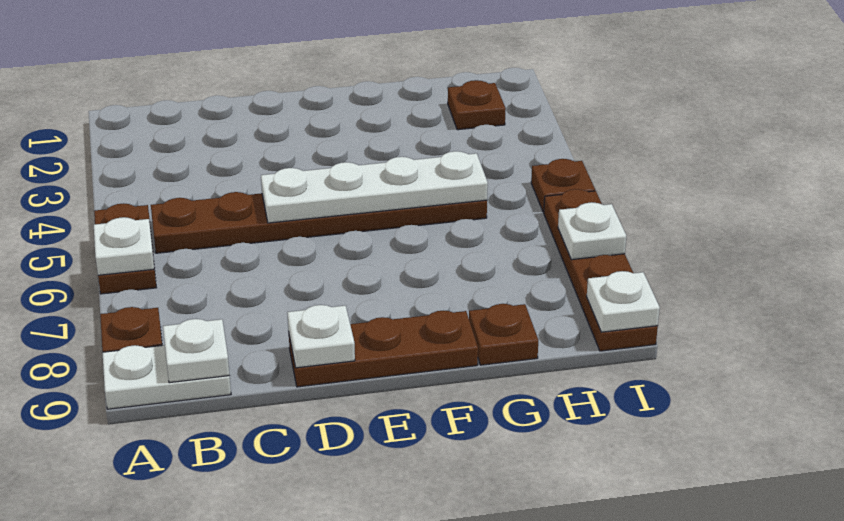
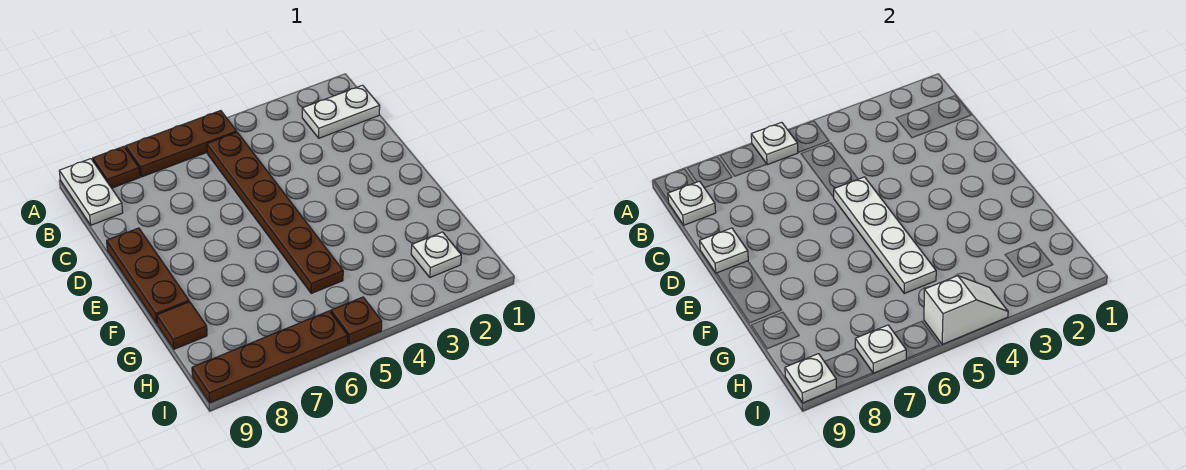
brown 1x2 plate [94,203,156,294] -> brown 1x3 plate [126,111,237,177]
none -> white 1x2 plate [302,85,380,138]
brown 1x1 plate [469,304,538,365] -> brown 1x1 tile [157,302,207,349]
brown 1x1 plate [448,80,506,130] -> white 1x1 plate [411,232,461,277]
none -> white 1x2 slope [924,276,1008,344]

